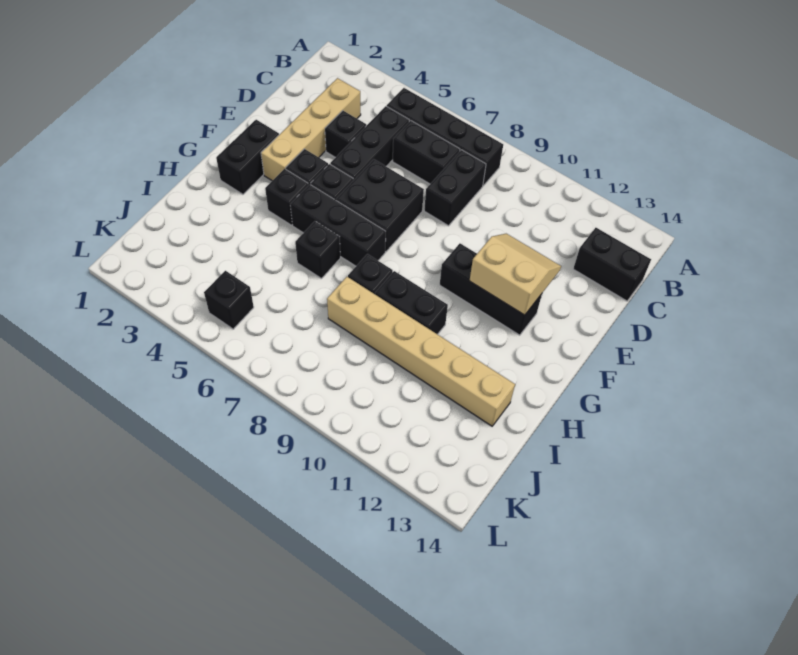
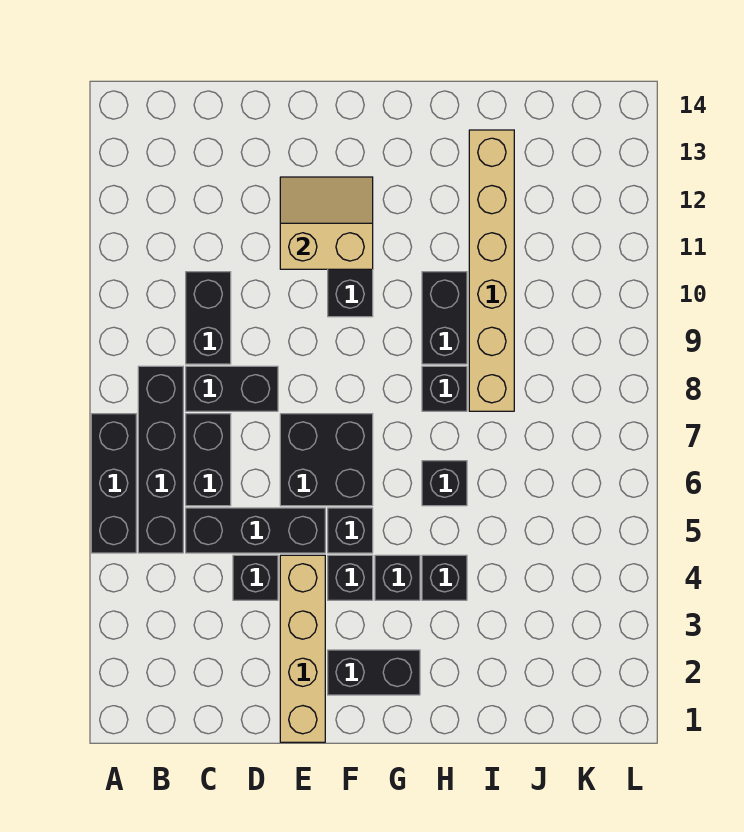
tan 1x4 brick [261,78,361,181] -> tan 1x4 brick turned to [280,555,325,742]
black 1x2 brick [573,228,651,301] -> black 1x2 brick moved to [186,272,231,364]
tan 2x2 slope [470,234,561,315] -> tan 2x2 slope turned to [280,177,373,269]
black 1x3 brick [290,184,386,266] -> black 1x3 brick moved to [91,414,136,553]
black 1x1 brick [204,271,254,329] -> black 1x1 brick moved to [422,555,467,600]

